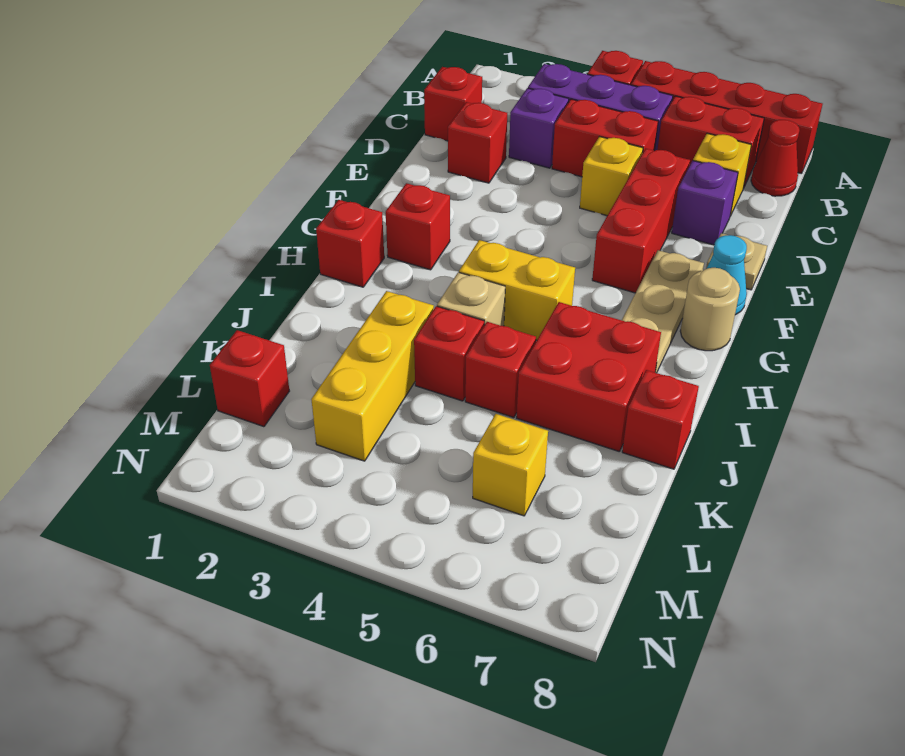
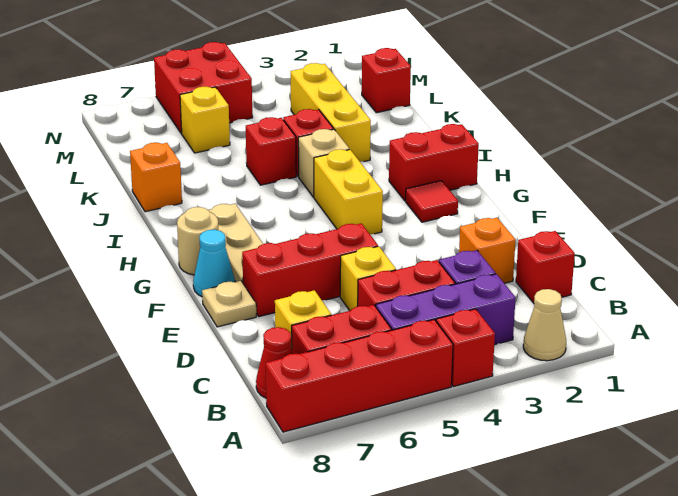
none -> tan 1x1 cone [523,289,566,361]
red 1x1 brick [448,102,507,183] -> orange 1x1 brick [459,218,515,283]
red 1x3 brick [592,149,690,293] -> red 1x3 brick turned to [242,223,378,317]
purple 1x1 brick [672,161,738,245] -> none
red 1x1 brick [386,183,450,270] -> red 1x1 tile [406,181,458,222]
red 1x1 brick [316,200,384,287] -> red 1x2 brick [389,124,479,201]
yellow 1x2 brick [459,240,575,340] -> yellow 1x2 brick turned to [314,149,383,234]
red 2x2 brick [517,302,661,452] -> red 2x2 brick moved to [154,42,253,133]
red 1x1 brick [622,370,699,469] -> orange 1x1 brick [130,143,182,212]

